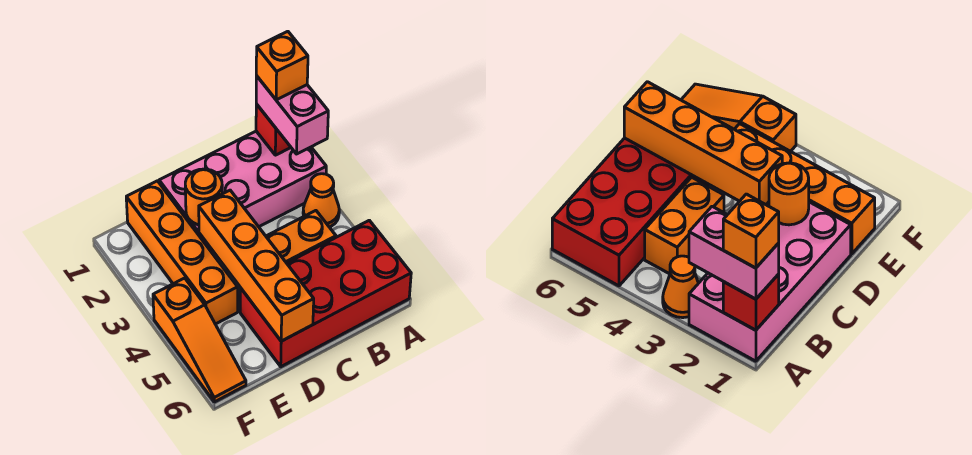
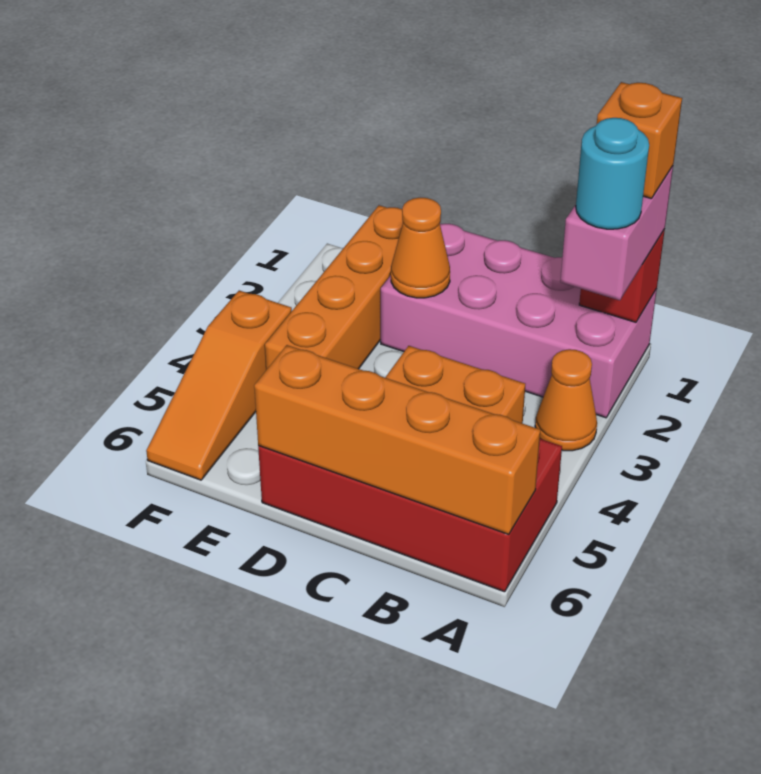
none -> cyan 1x1 round brick [576,118,649,229]
orange 1x1 round brick [185,169,222,225] -> orange 1x1 cone [391,198,450,298]
orange 1x4 brick [199,190,314,341] -> orange 1x4 brick turned to [254,345,540,534]

